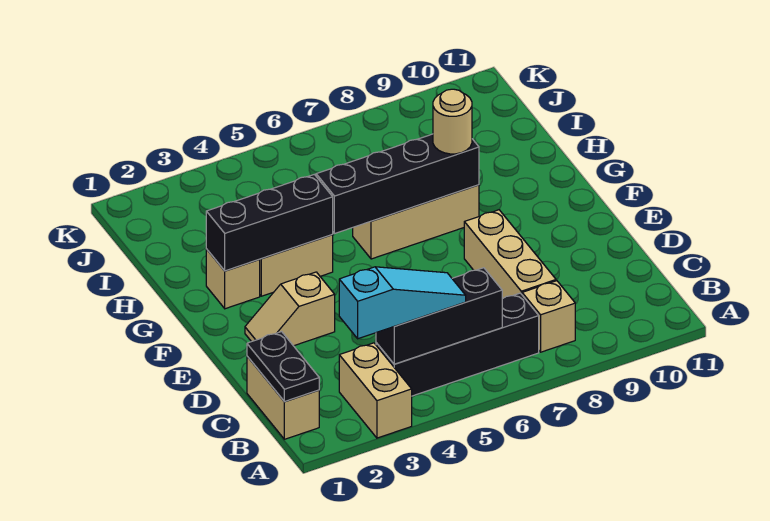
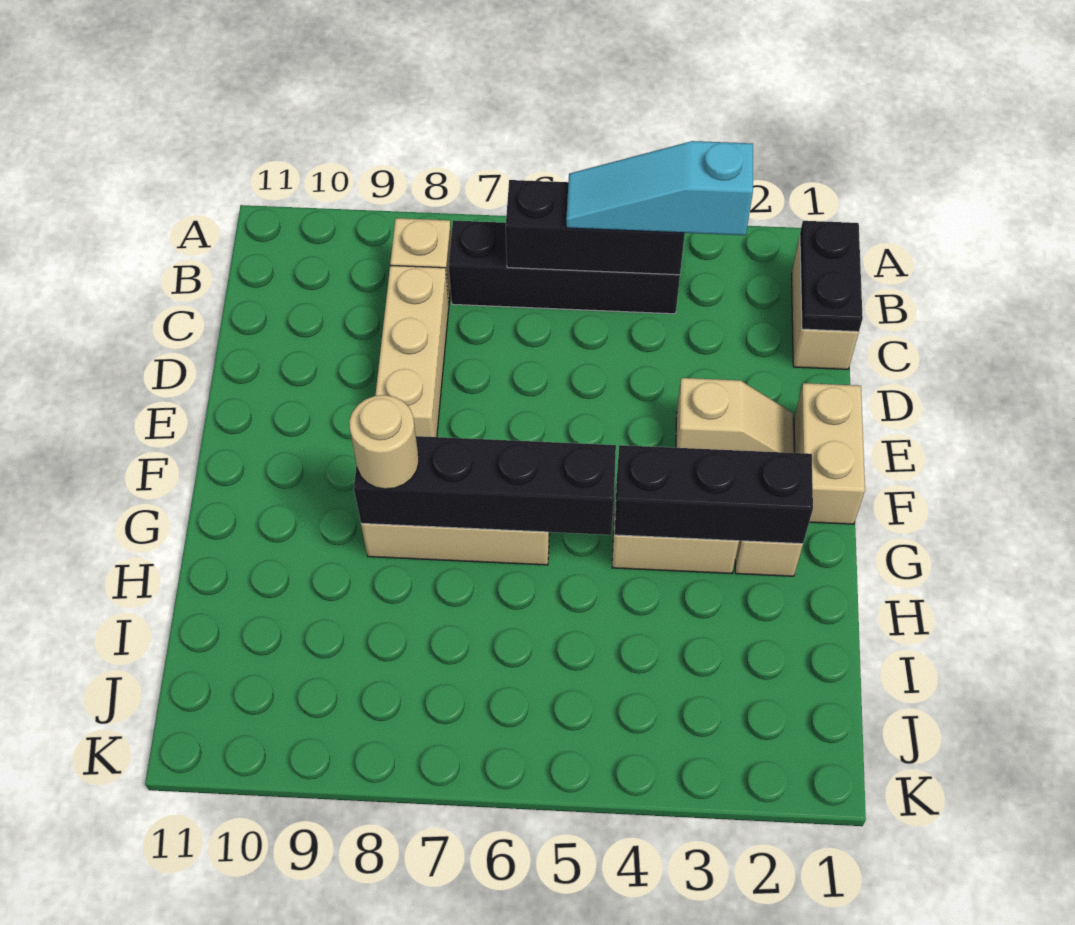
tan 1x2 brick [339,343,412,438] -> tan 1x2 brick moved to [794,383,865,524]

